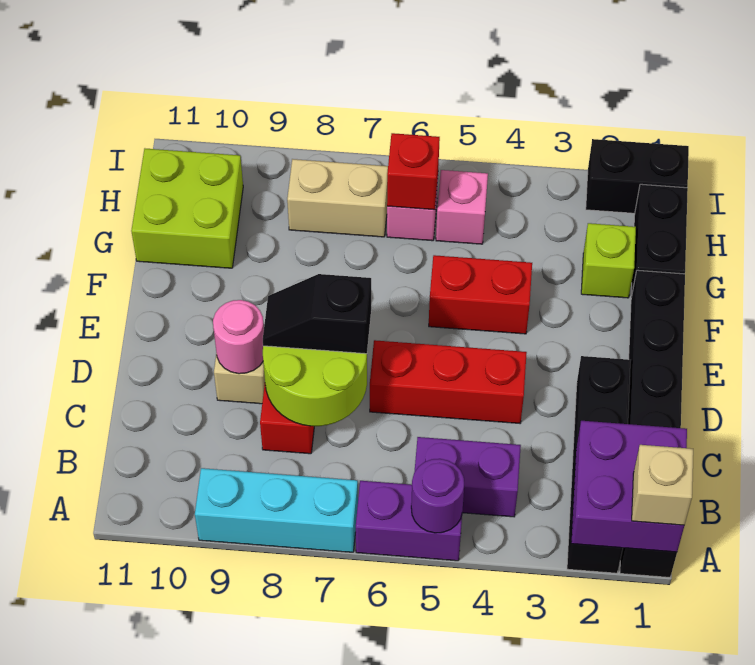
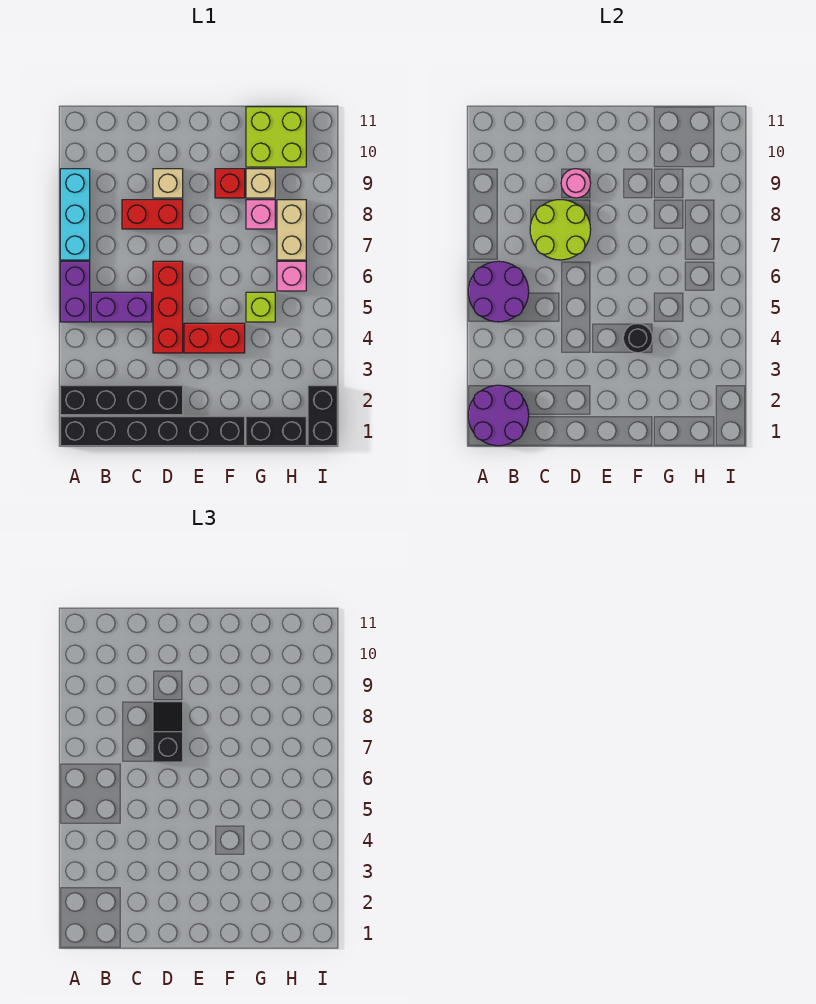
purple 2x2 brick [571,421,687,552] -> purple 2x2 round brick [468,385,529,446]
tan 1x1 brick [632,445,693,525] -> tan 1x1 brick moved to [246,169,275,198]
purple 1x1 round brick [411,459,464,533] -> purple 2x2 round brick [468,261,529,322]
purple 1x2 brick [415,437,521,517] -> purple 1x2 brick turned to [91,292,152,322]
red 1x2 brick [429,255,532,334] -> red 1x2 brick turned to [184,323,245,353]
none -> black 1x1 round brick [623,323,652,353]
lime 1x1 brick [581,223,636,298] -> lime 1x1 brick moved to [246,292,275,322]
pink 1x1 brick [436,170,488,244] -> pink 1x1 brick moved to [246,200,275,229]
red 1x1 brick [387,133,440,210] -> red 1x1 brick moved to [215,169,245,198]

